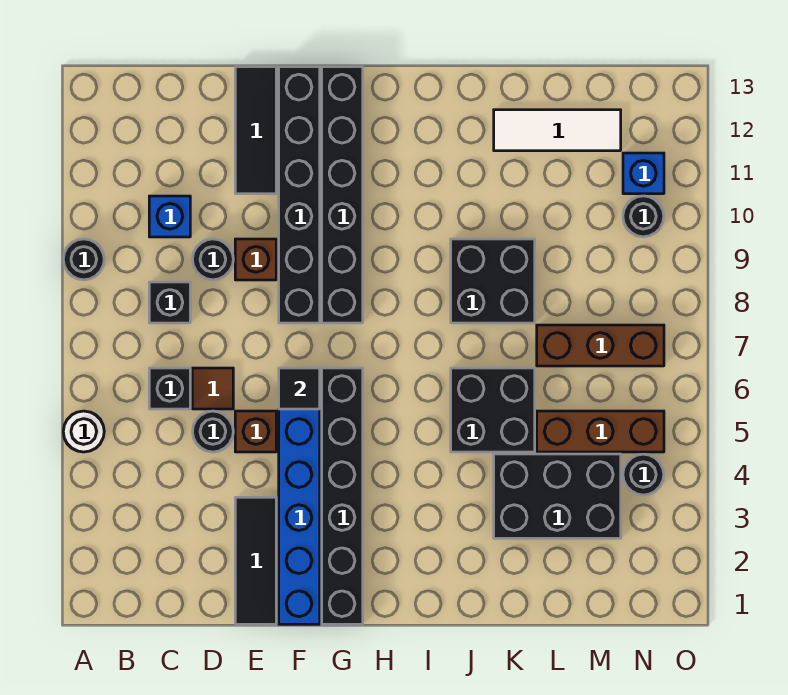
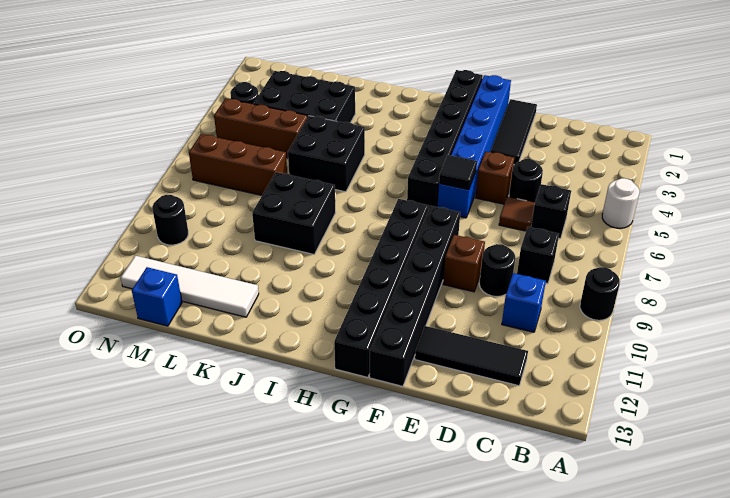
black 1x3 tile [235,67,276,194] -> black 1x3 tile turned to [415,326,528,386]
white 1x3 tile [494,110,621,151] -> white 1x4 tile [121,256,259,317]
blue 1x1 brick [623,153,664,194] -> blue 1x1 brick moved to [132,267,182,326]

